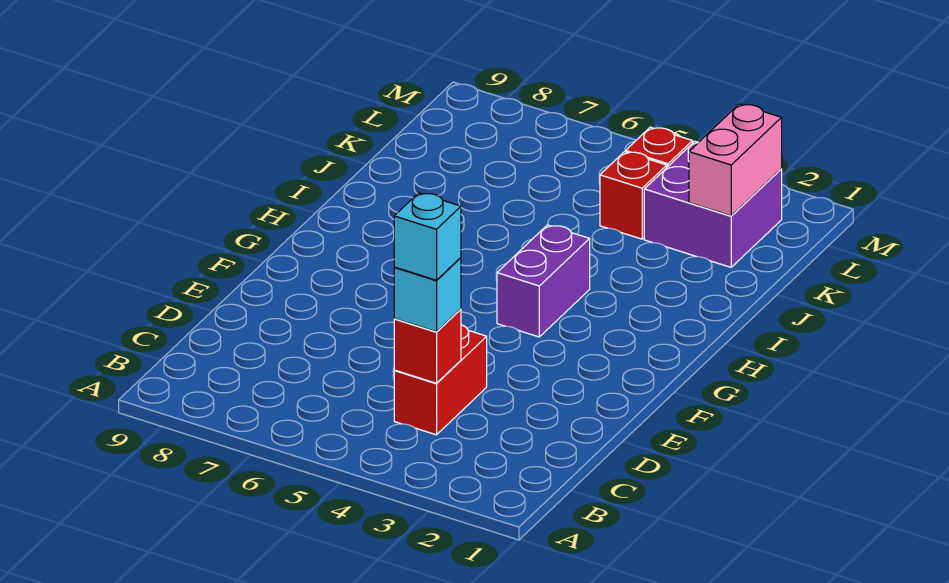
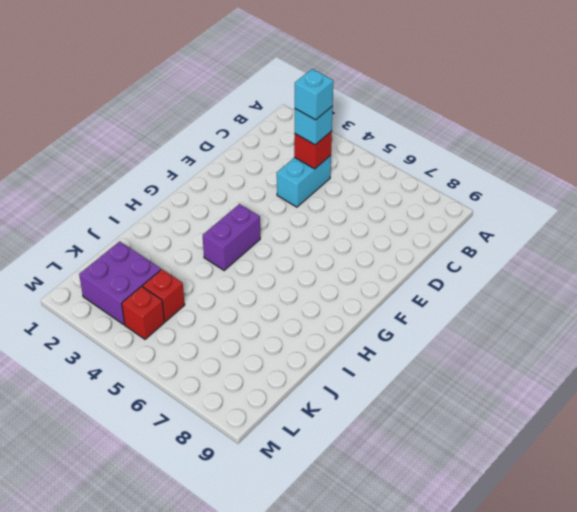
red 1x2 brick [394,325,487,435] -> cyan 1x2 brick [277,156,331,207]
pink 1x2 brick [689,104,782,216] -> none

